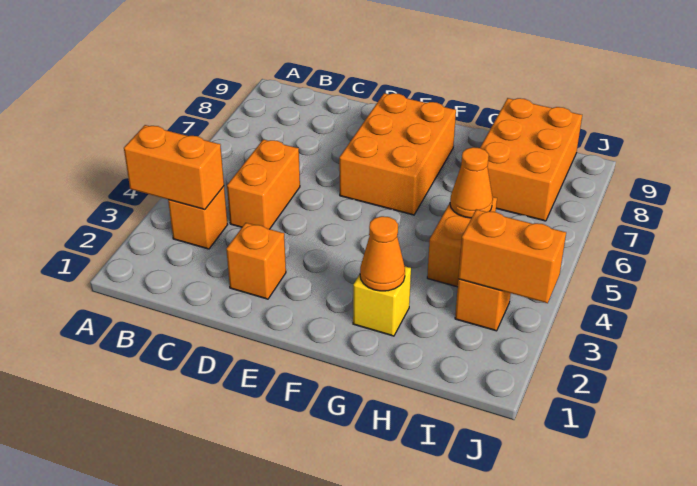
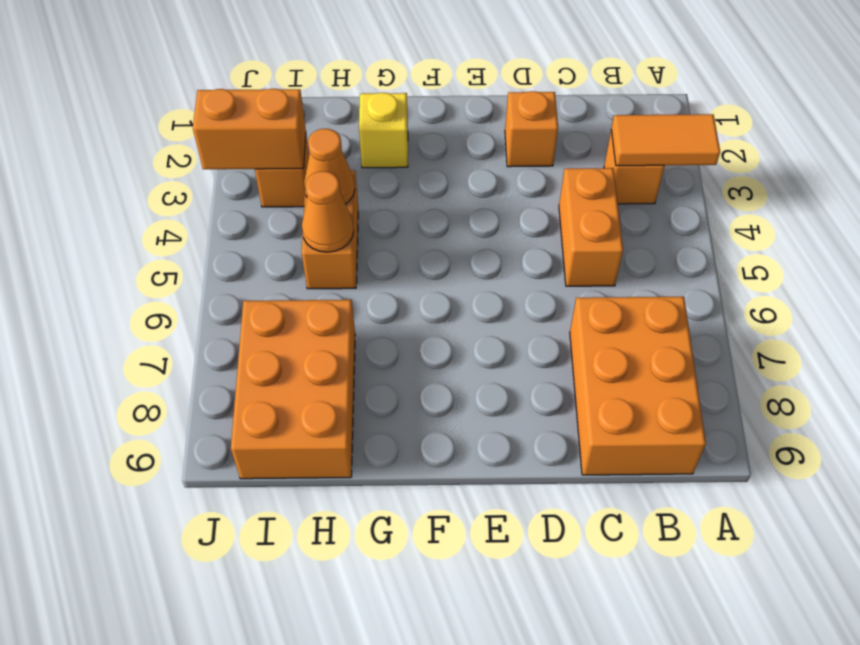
orange 1x2 brick [124,125,224,209] -> orange 1x2 tile [611,114,720,166]
orange 2x3 brick [339,93,456,215] -> orange 2x3 brick moved to [570,297,706,475]
orange 1x1 cone [360,216,405,291] -> orange 1x1 cone moved to [304,129,355,204]

